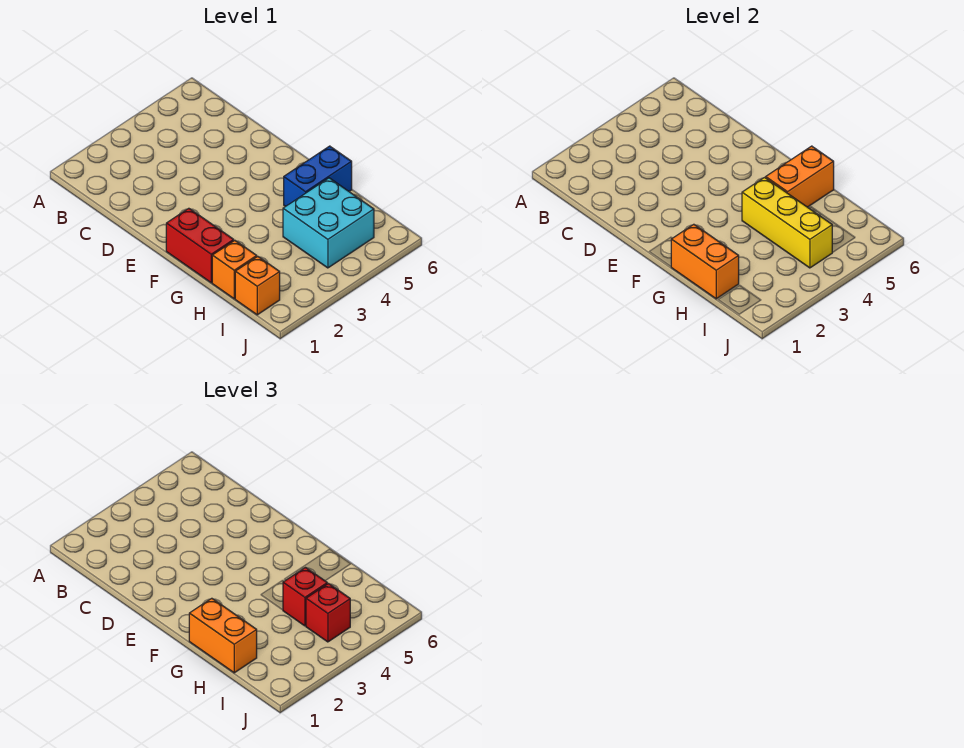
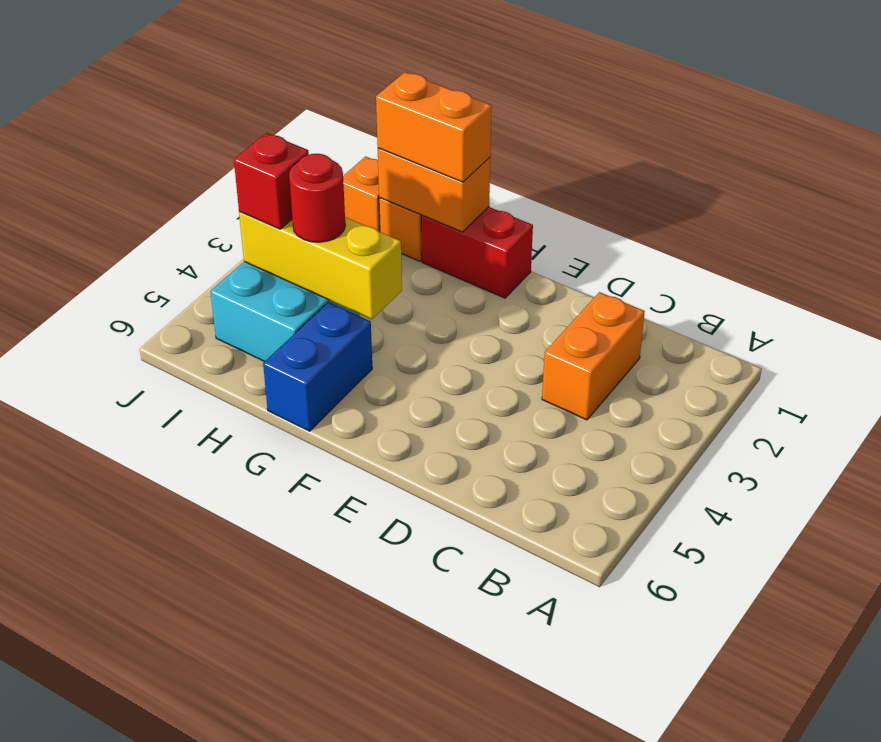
orange 1x2 brick [766,146,834,207] -> orange 1x2 brick moved to [542,292,645,420]
red 1x1 brick [283,568,327,626] -> red 1x1 round brick [289,154,345,242]

